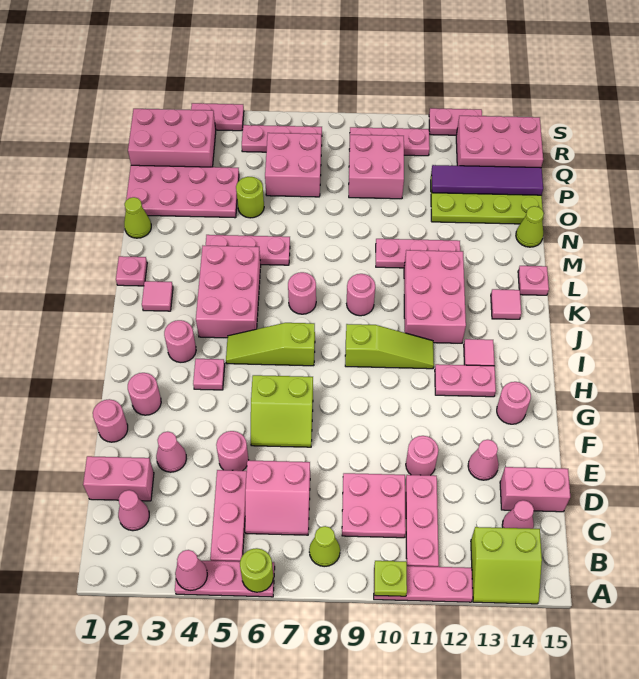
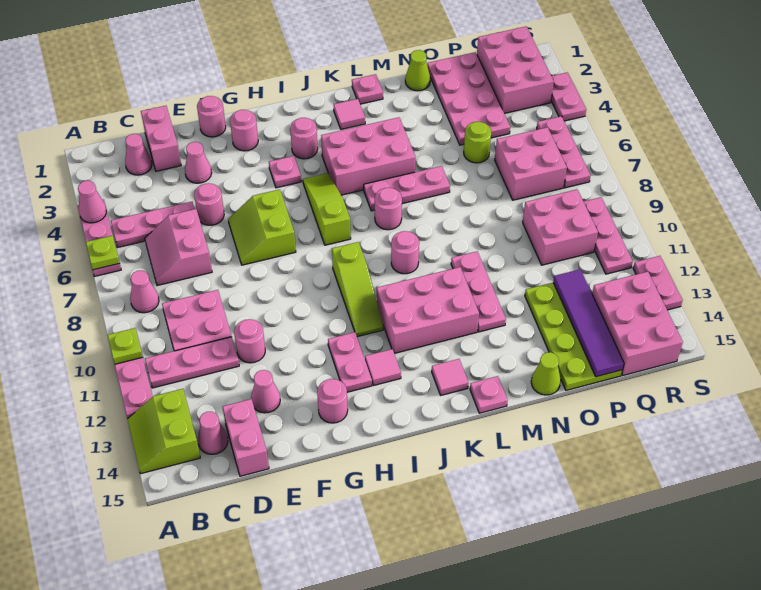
lime 1x1 round brick [240,548,273,592] -> lime 1x1 plate [86,236,120,270]
lime 1x1 cone [309,526,340,567] -> pink 1x1 cone [130,271,159,313]
pink 1x3 plate [206,235,290,265] -> pink 1x3 plate turned to [364,166,450,211]

